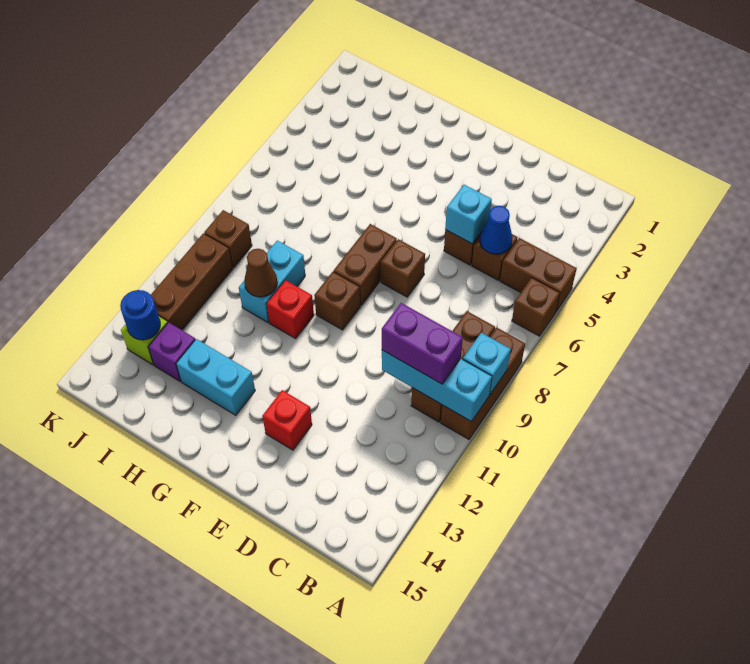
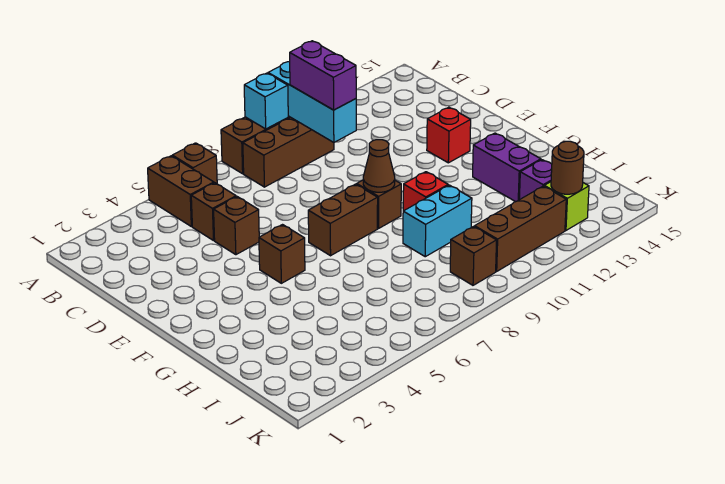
blue 1x1 cone [480,206,512,254] -> none
cyan 1x1 brick [445,185,492,244] -> none
brown 1x1 brick [381,239,425,297] -> brown 1x1 brick moved to [259,225,305,283]
cyan 1x2 brick [176,339,255,415] -> purple 1x2 brick [473,133,541,202]
brown 1x1 cone [244,249,277,297] -> brown 1x1 cone moved to [363,140,395,192]
blue 1x1 round brick [120,290,160,340] -> brown 1x1 round brick [551,141,584,194]

